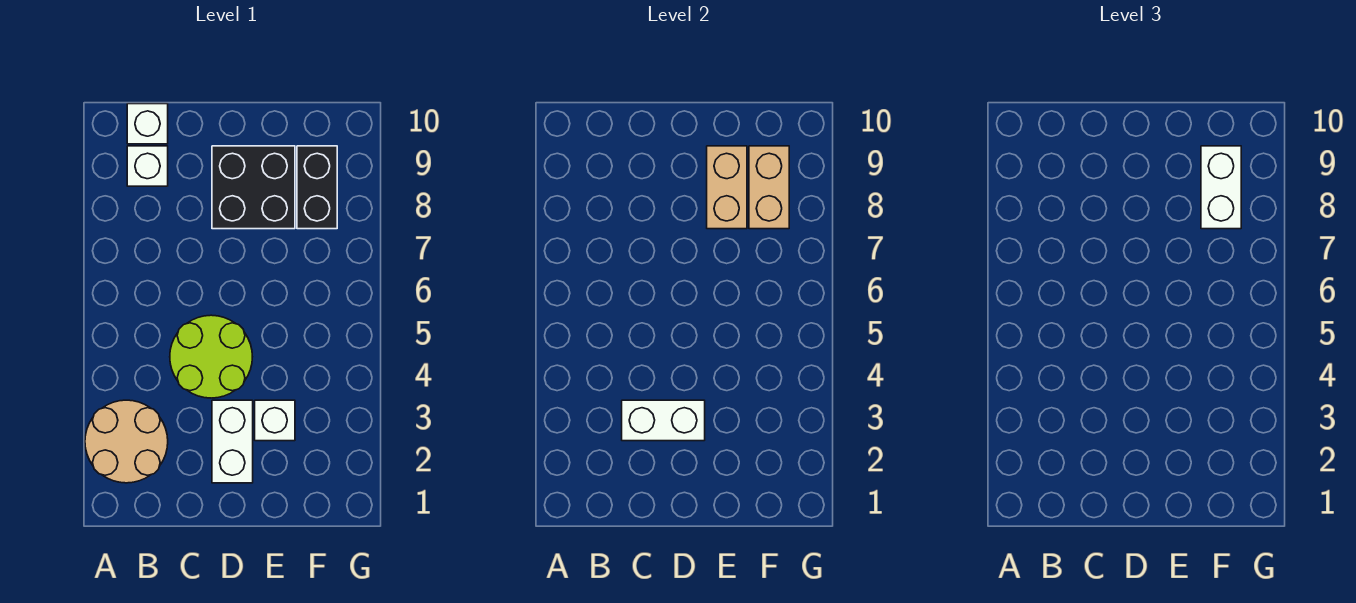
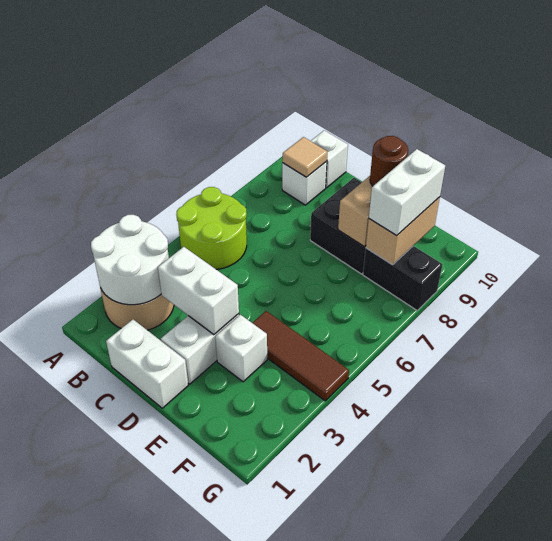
none -> white 2x2 round brick [91,215,169,305]
none -> tan 1x1 tile [282,137,327,177]
none -> white 1x2 brick [106,319,188,408]
lime 2x2 round brick [170,315,252,398] -> lime 2x2 round brick moved to [176,187,247,269]
none -> brown 1x3 tile [253,311,349,401]
none -> brown 1x1 round brick [370,136,408,186]
black 1x2 brick [297,146,337,229] -> black 1x2 brick turned to [363,246,443,310]

